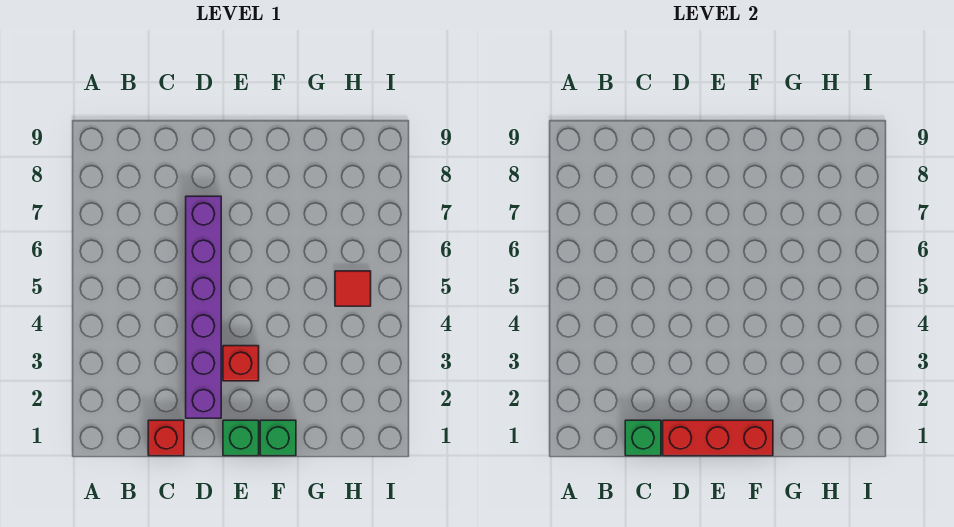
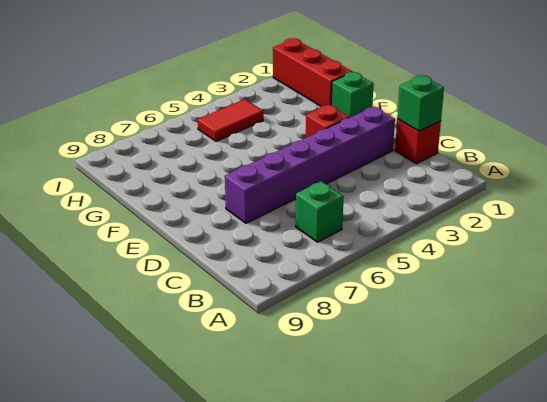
red 1x3 brick [663,420,773,456] -> red 1x3 brick moved to [273,38,352,106]
green 1x1 brick [223,420,259,456] -> green 1x1 brick moved to [296,181,344,242]
red 1x1 tile [335,271,371,306] -> red 1x2 tile [198,99,263,141]

